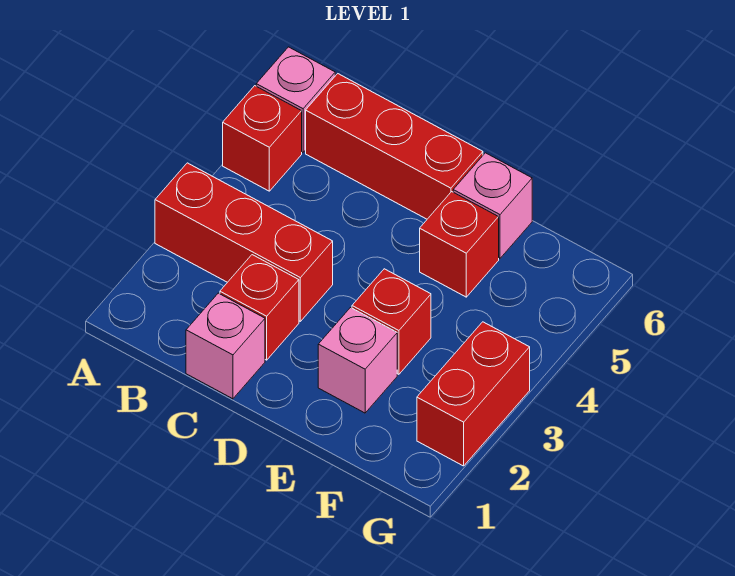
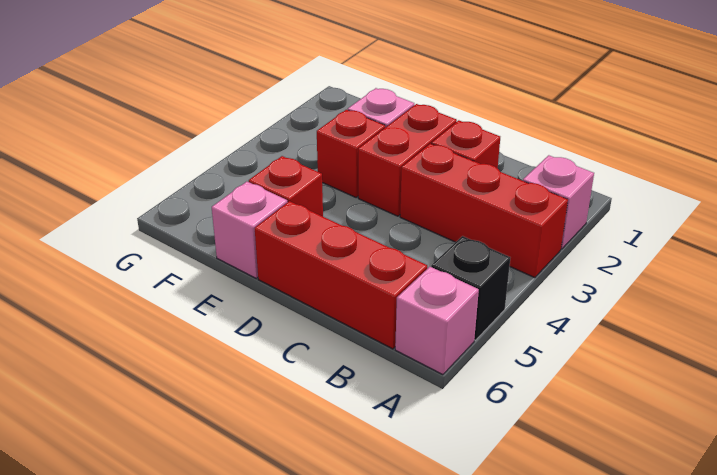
red 1x1 brick [223,86,302,191] -> black 1x1 brick [431,236,510,340]
pink 1x1 brick [186,293,265,399] -> pink 1x1 brick moved to [523,155,594,249]
red 1x2 brick [417,322,530,466] -> red 1x2 brick moved to [358,104,457,216]

